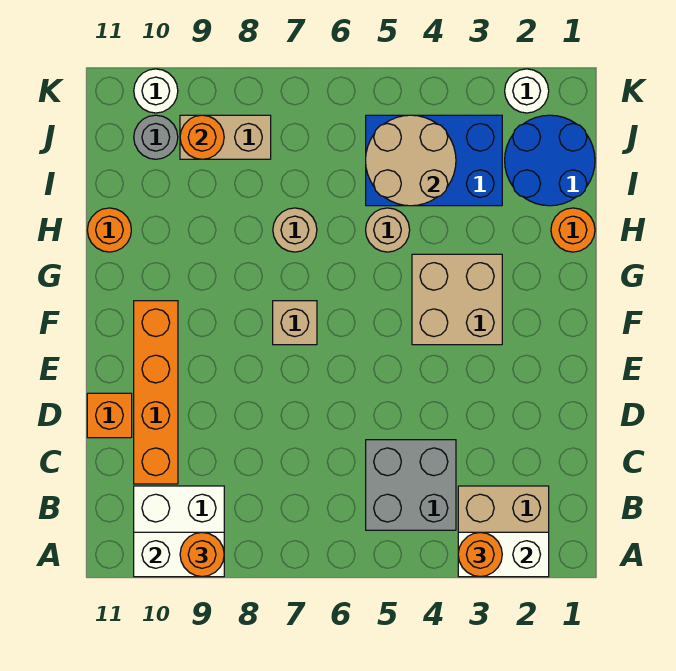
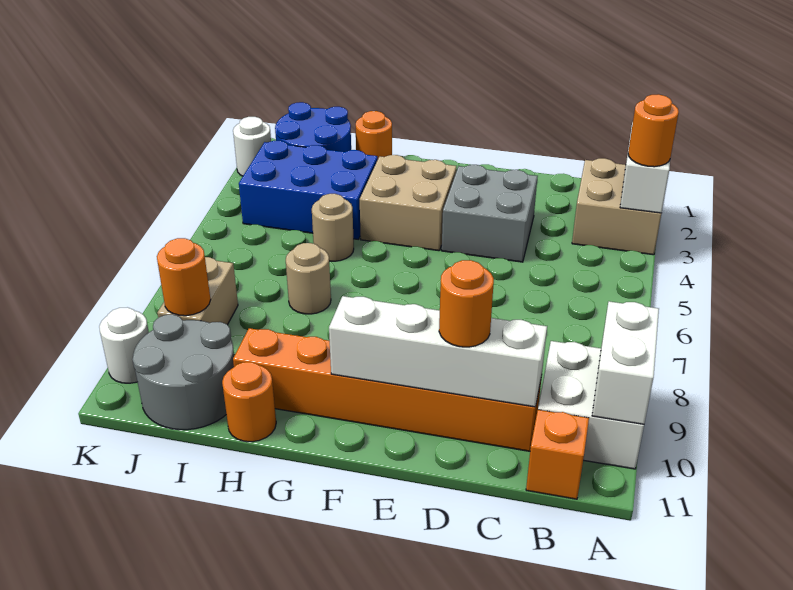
orange 1x1 round brick [180,532,224,577] -> orange 1x1 round brick moved to [439,260,494,347]
grey 2x2 brick [366,440,456,530] -> grey 2x2 brick moved to [442,165,538,262]
orange 1x4 brick [134,301,178,484] -> orange 1x6 brick [233,328,542,451]
none -> white 1x4 brick [329,296,547,407]
orange 1x1 brick [87,393,132,438] -> orange 1x1 brick moved to [526,410,589,499]
tan 1x1 brick [273,301,317,345] -> none
blue 2x3 brick [366,115,502,206] -> blue 2x3 brick turned to [239,141,378,240]
tan 2x2 round brick [366,115,456,206] -> none
grey 1x1 round brick [134,115,178,159] -> grey 2x2 round brick [132,315,234,430]

